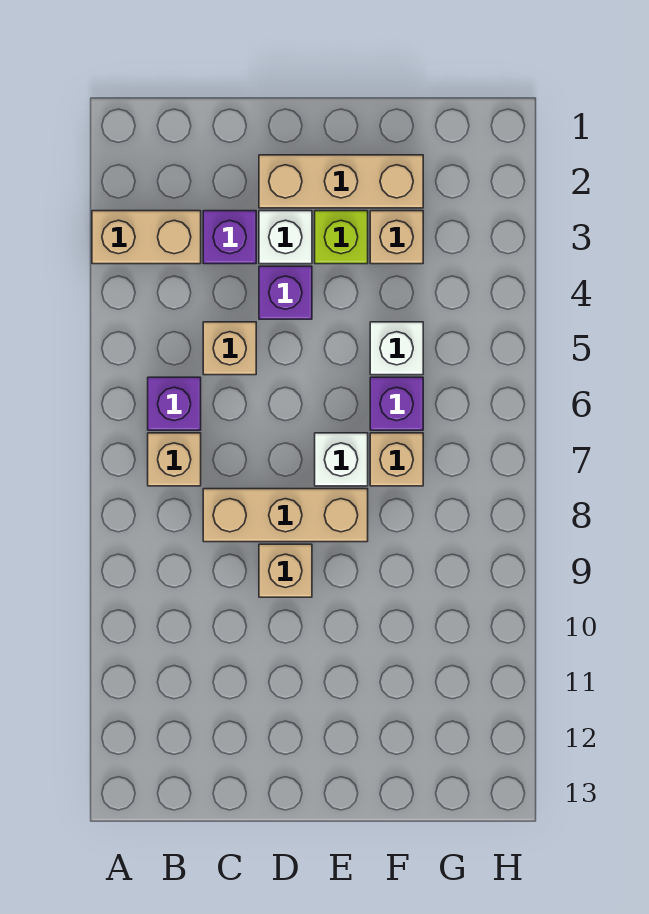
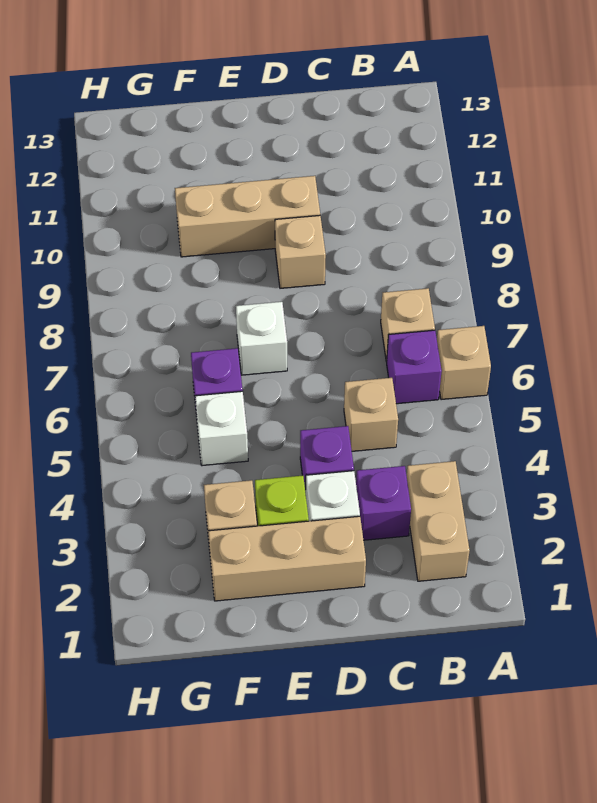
tan 1x2 brick [92,211,201,264] -> tan 1x2 brick turned to [407,461,470,581]
tan 1x3 brick [203,489,368,542] -> tan 1x3 brick moved to [175,176,320,257]
tan 1x1 brick [370,433,423,486] -> tan 1x1 brick moved to [437,326,491,400]

